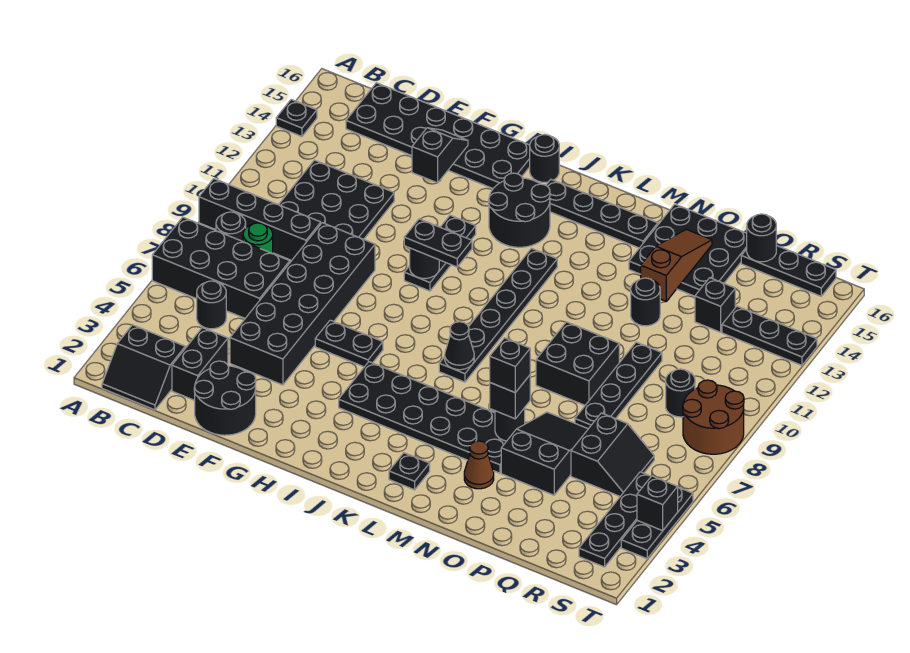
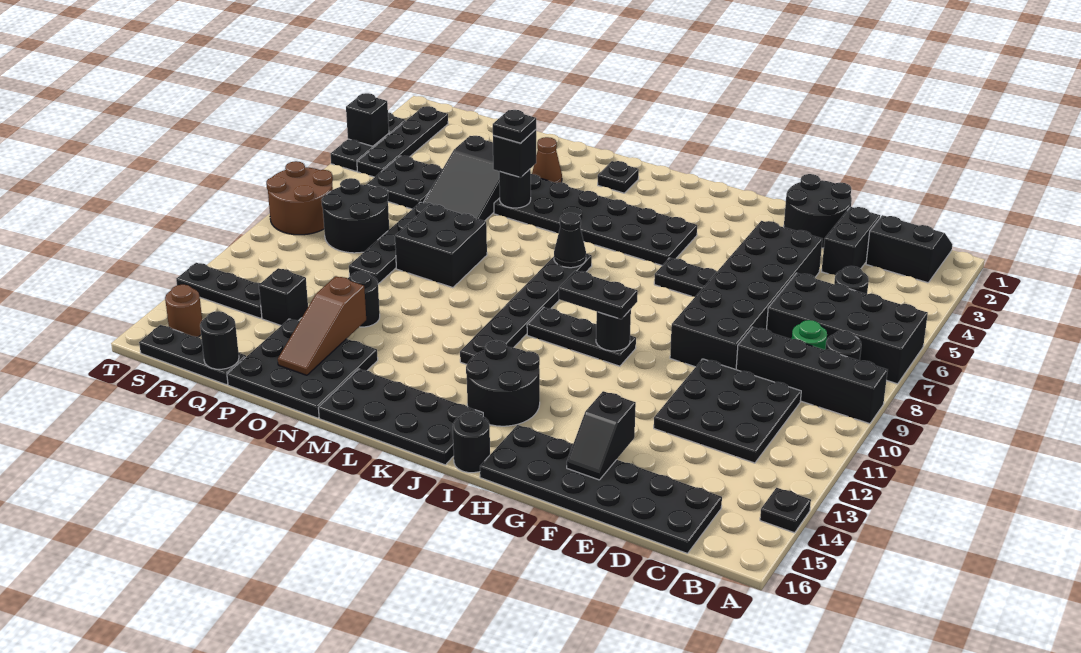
black 1x3 plate [404,215,476,291] -> black 1x3 plate turned to [527,307,636,366]
black 1x4 plate [546,180,658,248] -> black 2x4 plate [318,369,483,465]
black 1x1 brick [490,338,530,393] -> black 1x1 plate [493,110,536,143]
black 2x2 slope [571,413,654,496] -> black 2x2 plate [366,156,442,209]
black 1x1 round brick [666,369,695,417] -> black 2x2 round brick [321,178,389,253]
none -> brown 1x1 round brick [165,285,202,337]

